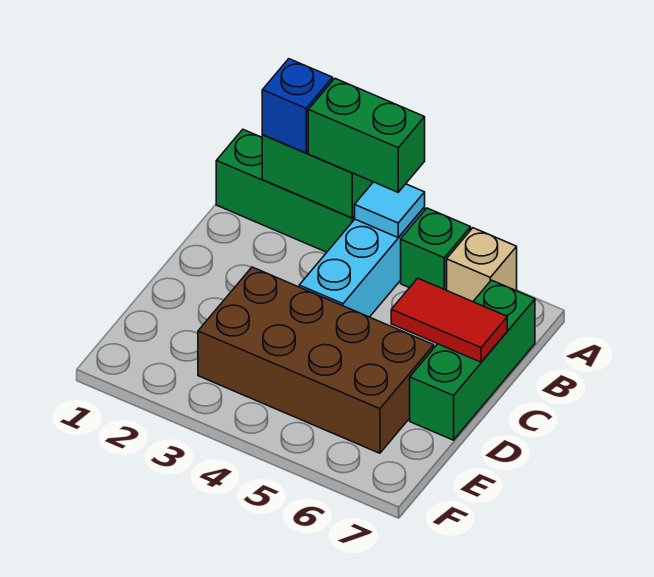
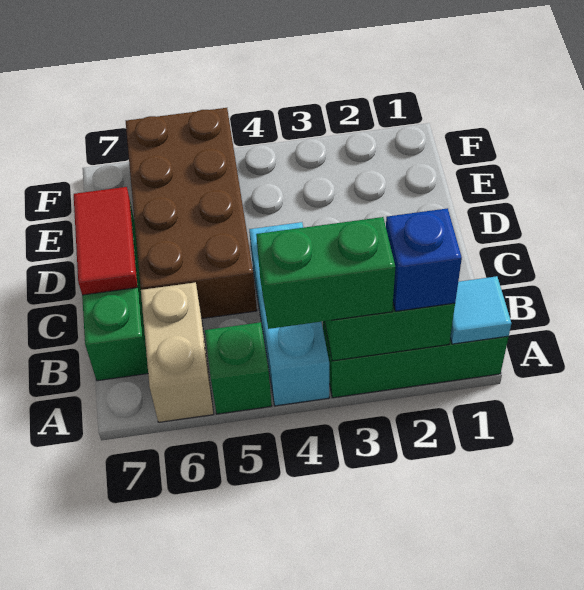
cyan 1x1 tile [355,182,425,237] -> cyan 1x1 tile moved to [450,276,511,344]
tan 1x1 brick [447,228,517,302] -> tan 1x2 brick [141,282,214,422]
red 1x2 tile [391,278,507,362] -> red 1x2 tile turned to [74,187,138,295]
brown 2x4 brick [198,267,434,453] -> brown 2x4 brick turned to [126,108,257,319]

